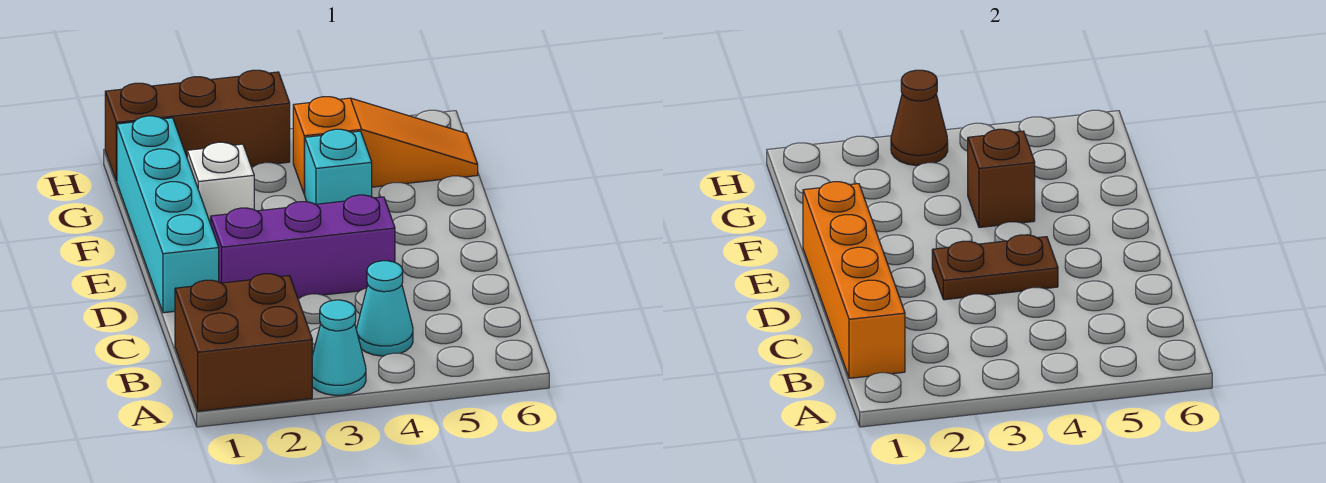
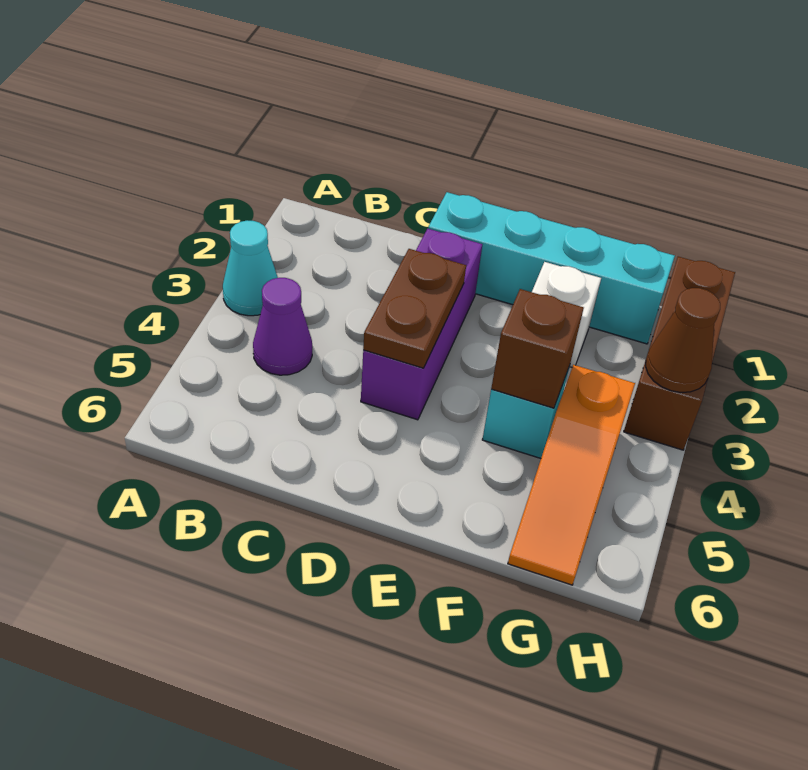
brown 2x2 brick [175,274,312,411] -> none
orange 1x4 brick [803,182,905,378] -> none
cyan 1x1 cone [357,261,413,356] -> purple 1x1 cone [253,278,312,375]

